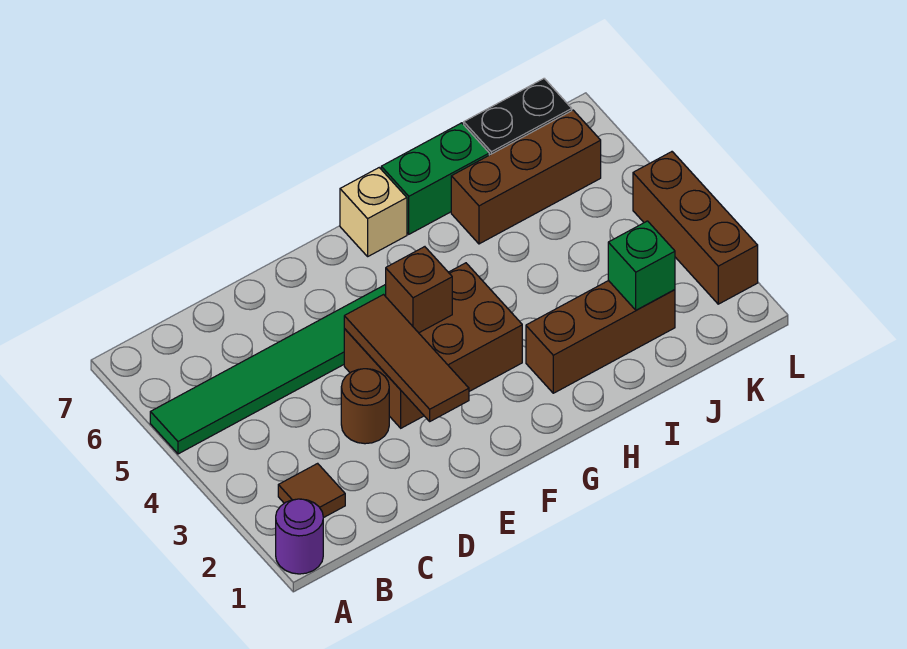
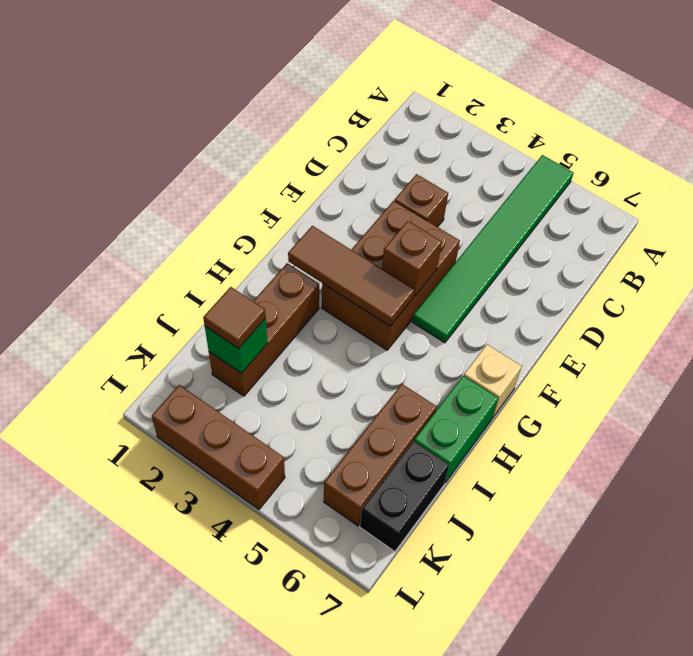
purple 1x1 round brick [276,499,323,574] -> none
brown 1x1 tile [278,463,345,518] -> brown 1x1 tile moved to [203,287,266,348]
brown 1x1 round brick [341,369,389,444] -> brown 1x1 brick [395,174,448,227]
brown 1x3 tile [344,295,469,421] -> brown 1x3 tile moved to [288,226,415,326]

